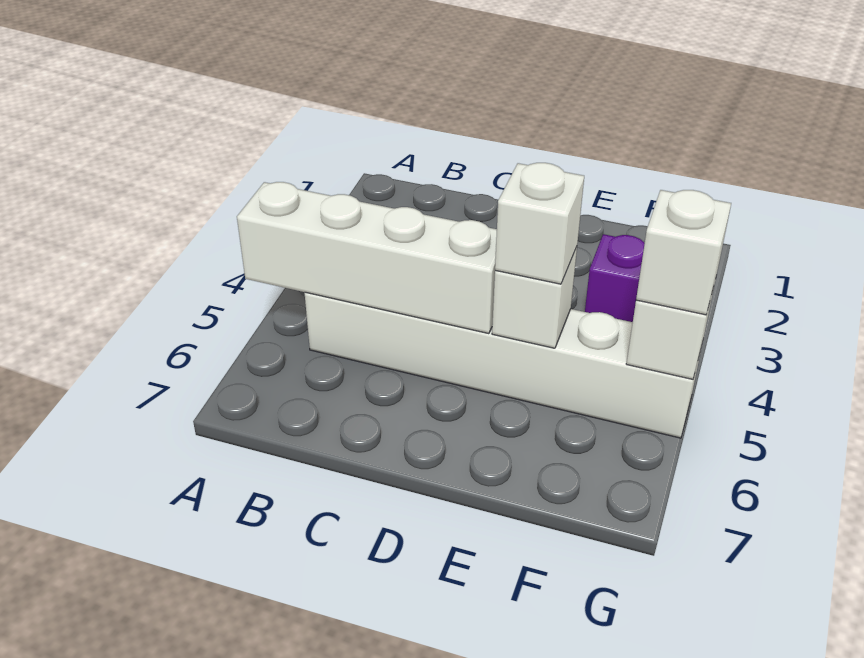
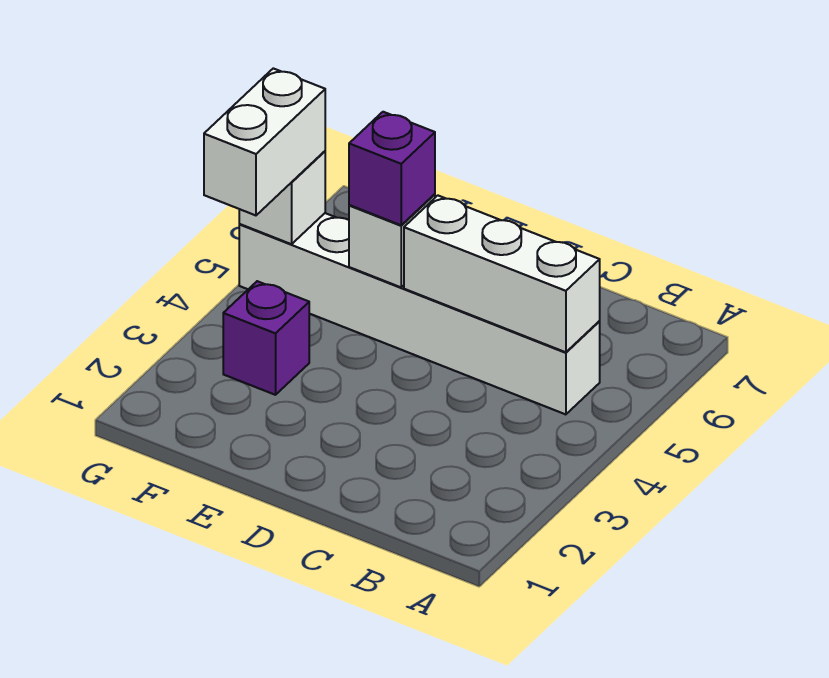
white 1x4 brick [237,182,497,334] -> white 1x3 brick [404,196,600,352]
white 1x1 brick [495,163,584,284] -> purple 1x1 brick [349,112,435,225]
white 1x1 brick [636,190,731,315] -> white 1x2 brick [204,68,325,215]

